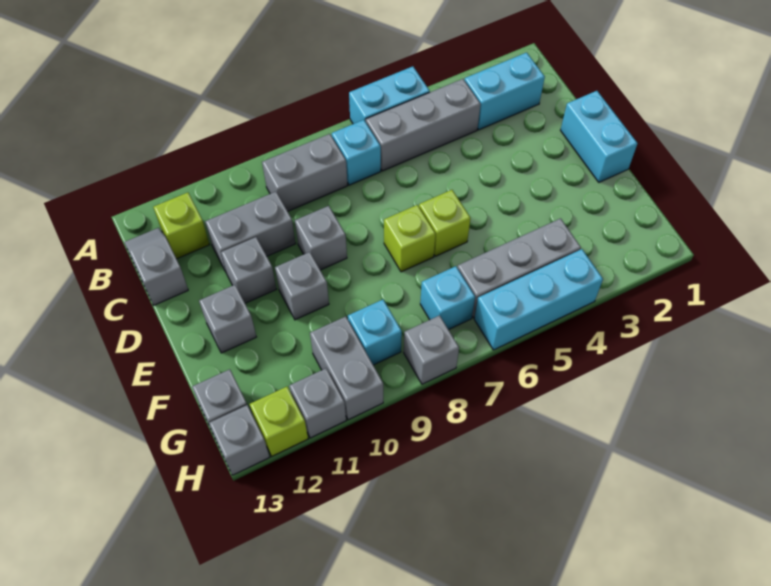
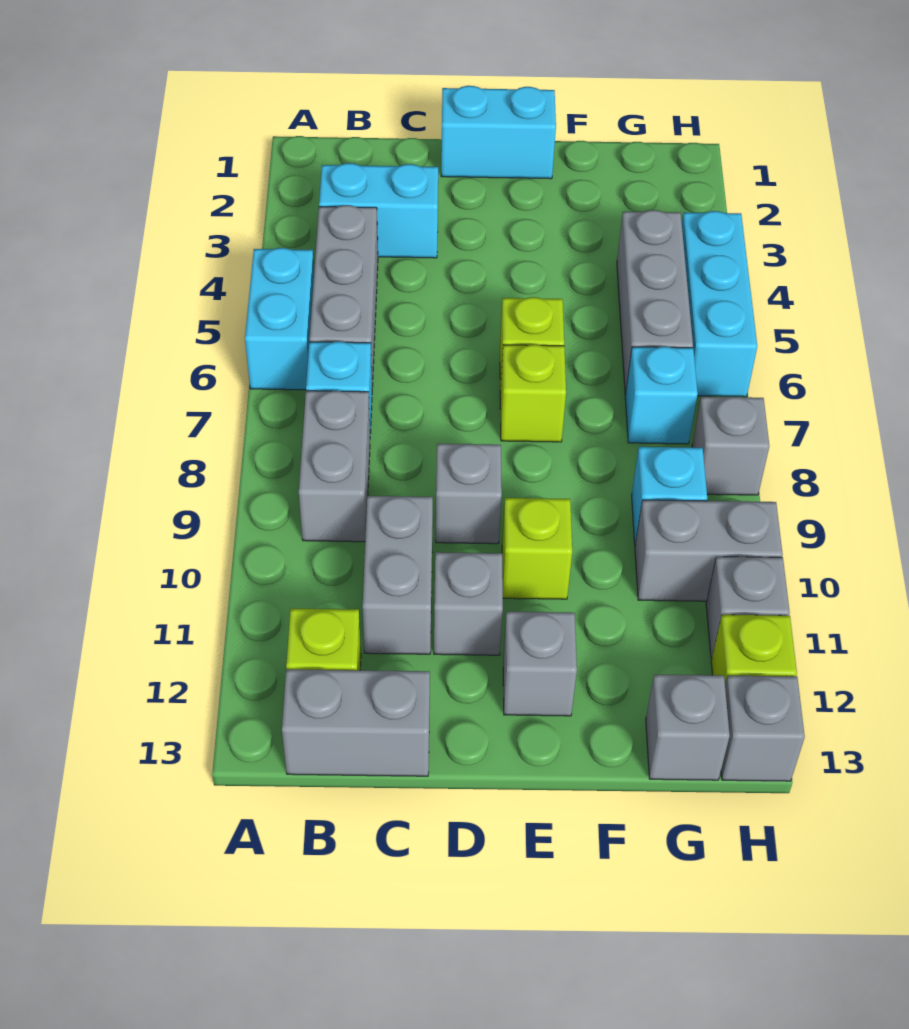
cyan 1x2 brick [464,53,545,130] -> cyan 1x2 brick turned to [319,163,438,258]
grey 1x2 slope [124,228,188,305] -> grey 1x2 brick [282,669,430,776]
grey 1x1 brick [275,252,329,320] -> lime 1x1 brick [502,498,572,599]

